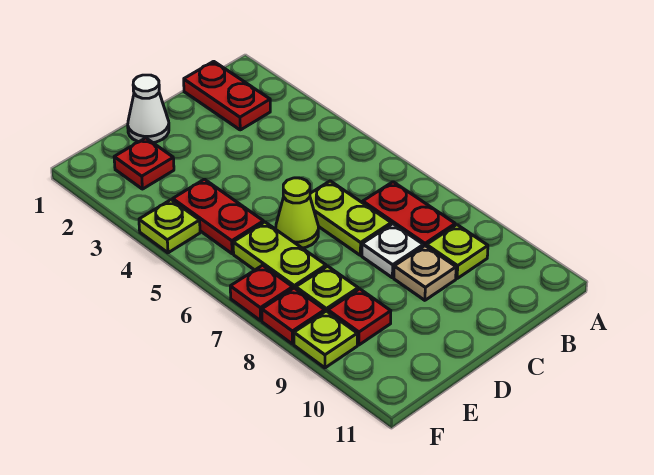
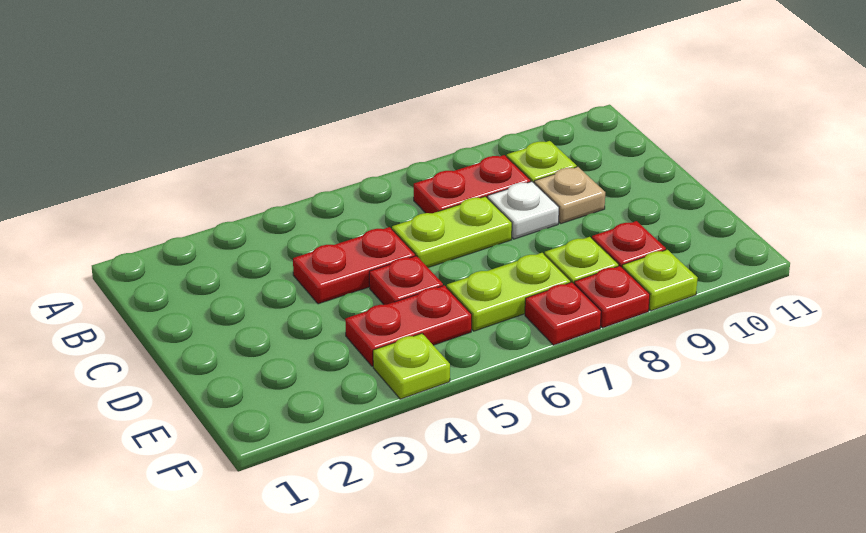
red 1x2 plate [184,61,270,130] -> red 1x2 plate moved to [293,227,415,304]
white 1x1 cone [128,75,169,143] -> none
lime 1x1 cone [276,178,318,248] -> none
red 1x1 plate [114,138,174,189] -> red 1x1 plate moved to [369,256,443,305]

